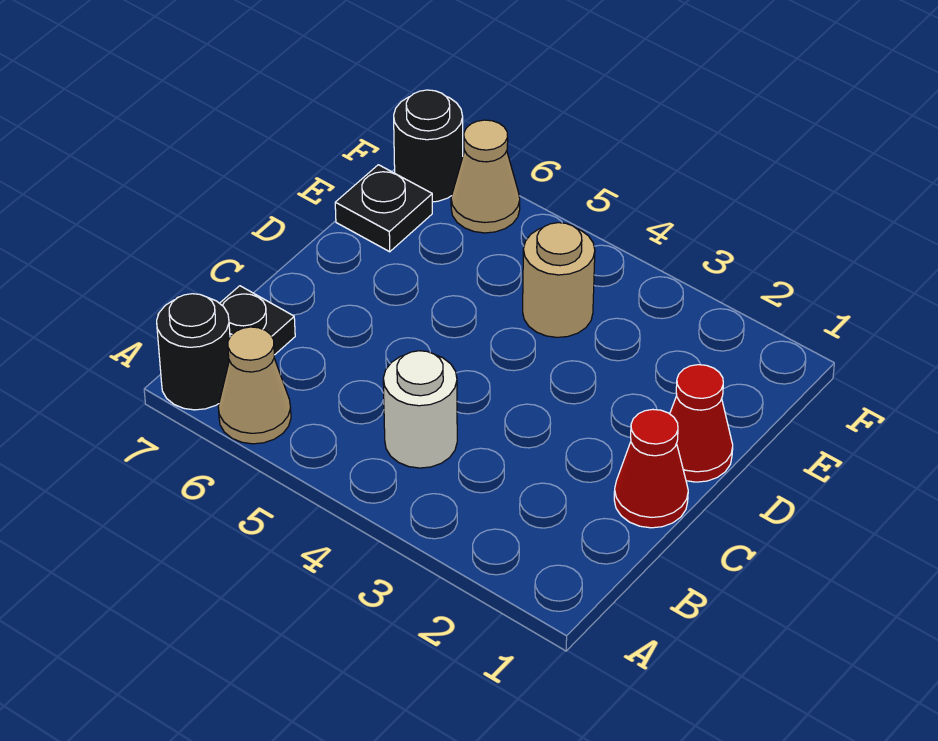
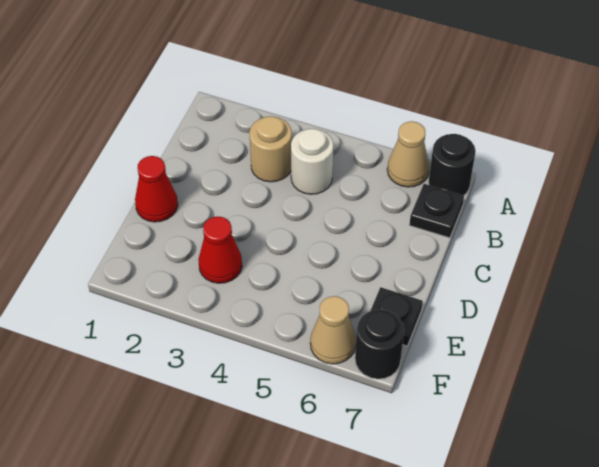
red 1x1 cone [614,409,688,528] -> red 1x1 cone moved to [198,217,242,283]
tan 1x1 round brick [523,223,595,337] -> tan 1x1 round brick moved to [249,116,292,182]

